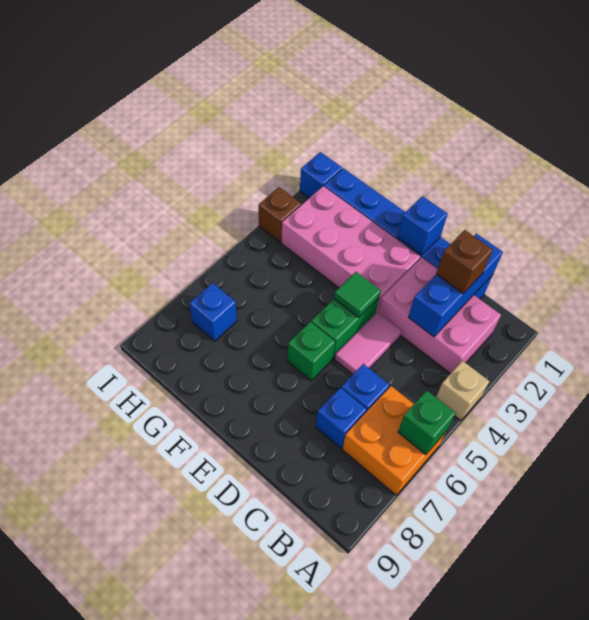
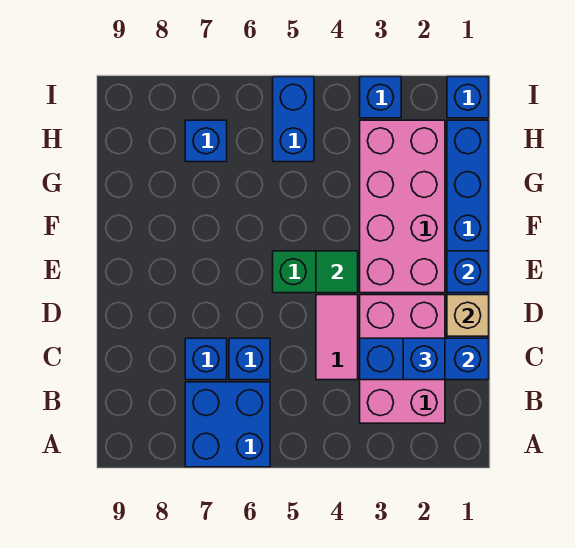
tan 1x1 brick [436,361,490,420] -> tan 1x1 brick moved to [447,295,489,336]
orange 2x2 brick [342,386,446,495] -> blue 2x2 brick [185,382,270,467]
green 1x1 brick [398,390,455,455] -> none
brown 1x1 brick [436,230,493,293] -> blue 1x1 brick [403,338,445,380]
pink 1x2 tile [335,312,402,374] -> pink 1x2 tile turned to [316,295,358,380]
green 1x1 brick [287,322,335,381] -> none
none -> blue 1x2 brick [273,77,314,162]
brown 1x1 brick [259,187,301,242] -> blue 1x1 brick [360,77,401,118]

